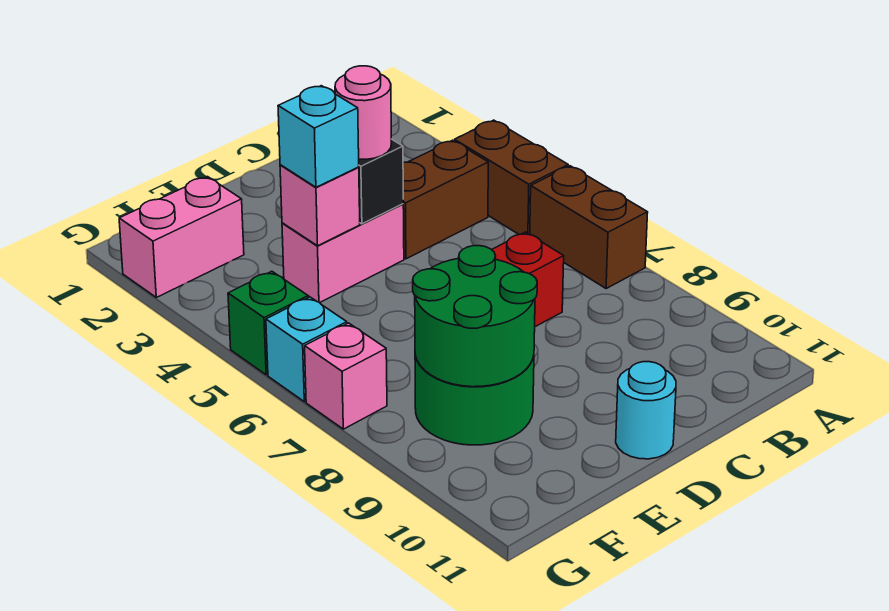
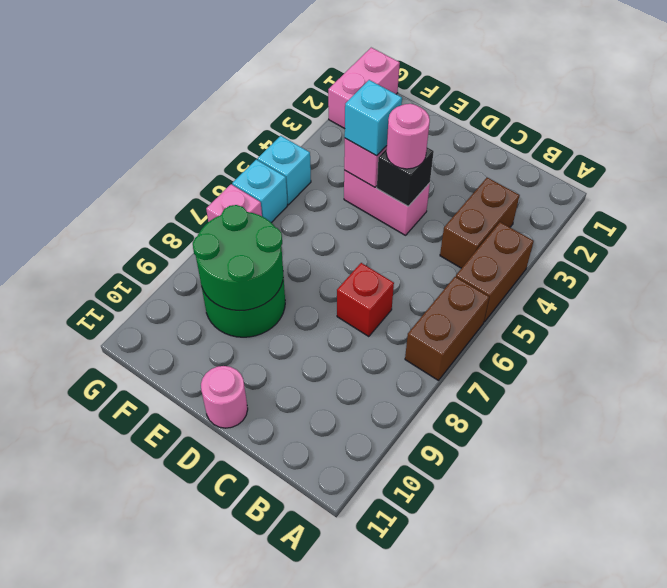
brown 1x2 brick [403,140,488,259] -> brown 1x2 brick turned to [440,178,520,268]
cyan 1x1 round brick [616,362,676,459] -> pink 1x1 round brick [201,366,248,428]
pink 1x2 brick [119,177,244,297] -> pink 1x2 brick turned to [328,48,400,129]
green 1x1 brick [228,271,308,375] -> cyan 1x1 brick [258,136,311,205]

